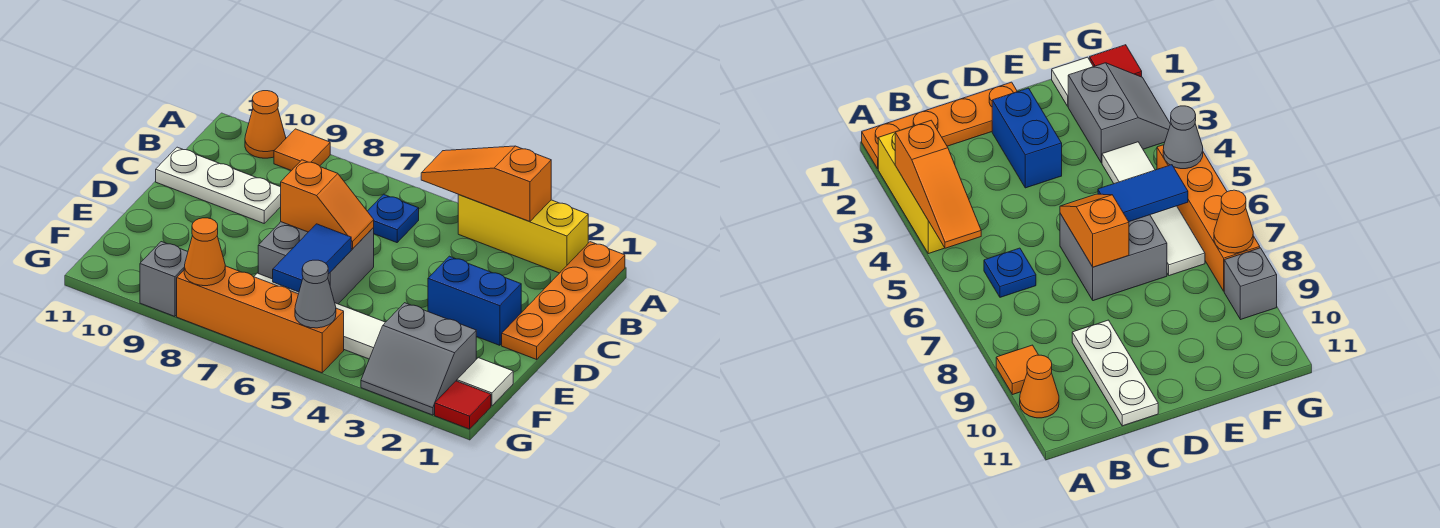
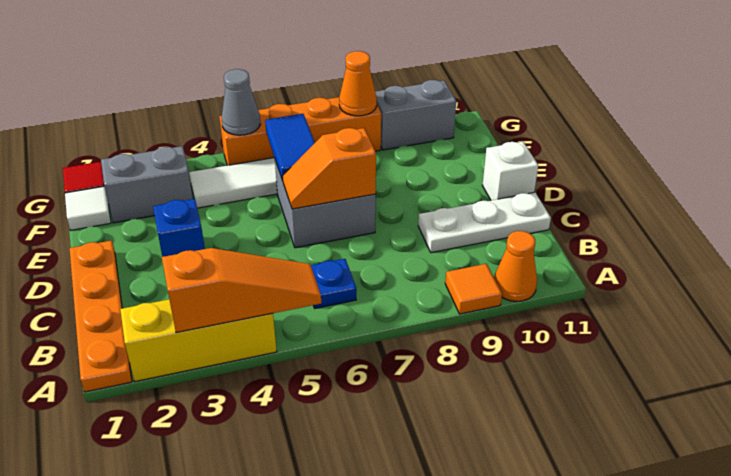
blue 1x2 brick [428,256,521,345] -> blue 1x1 brick [153,199,205,257]
none -> white 1x1 brick [482,142,538,200]
grey 1x1 brick [140,242,188,316] -> grey 1x2 brick [375,80,456,150]

